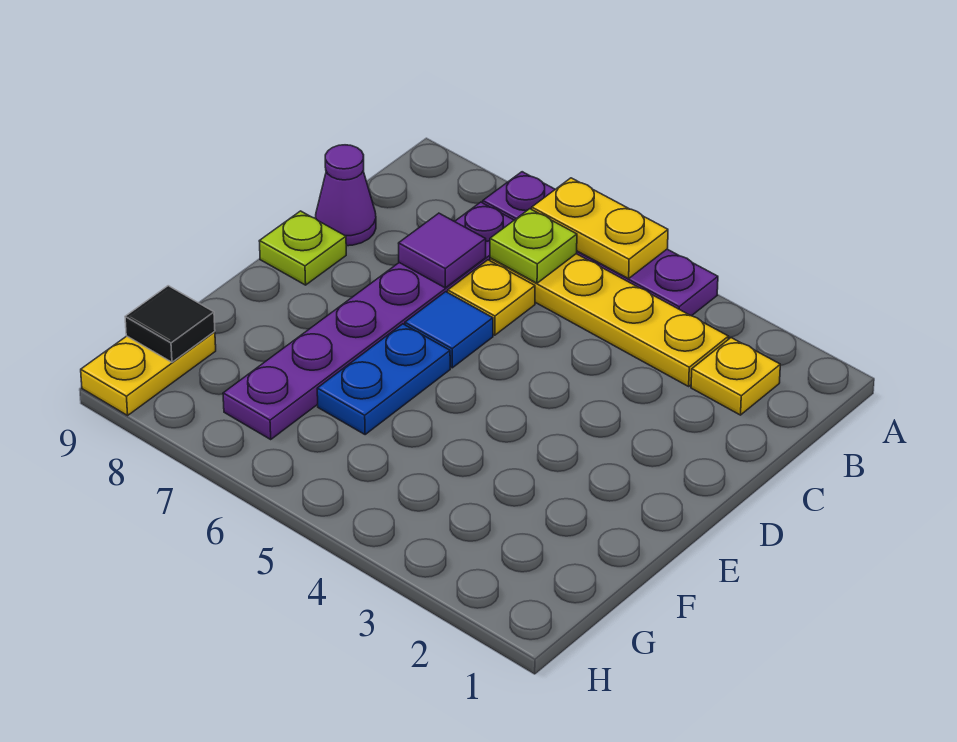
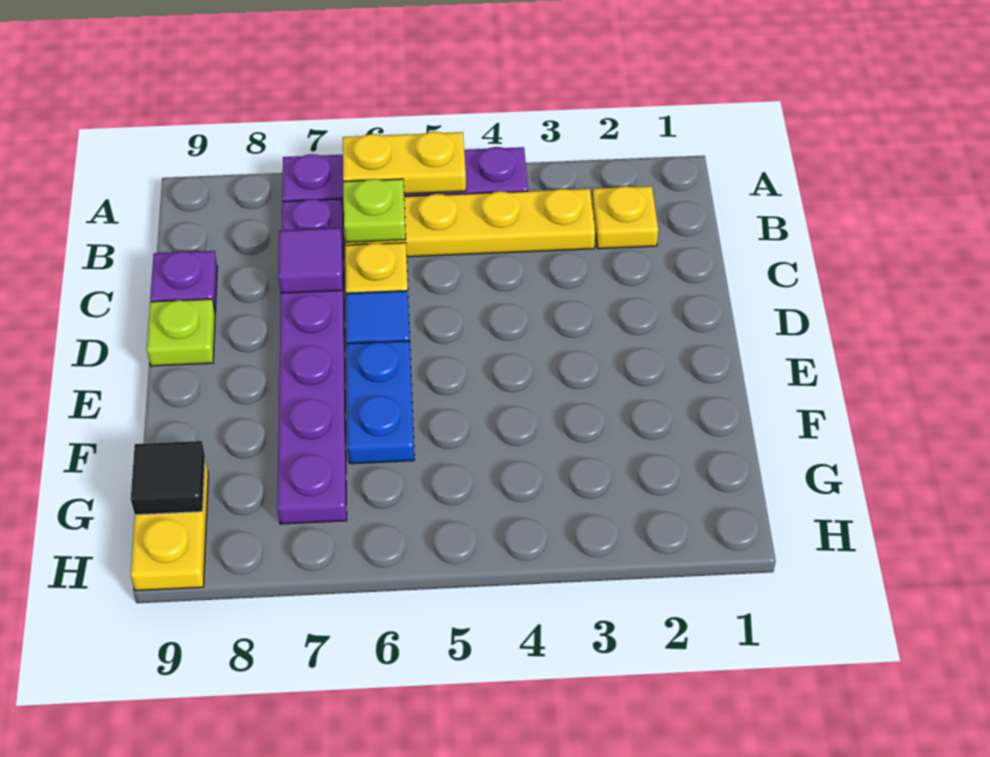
purple 1x1 cone [316,145,376,246] -> purple 1x1 plate [150,251,217,311]

